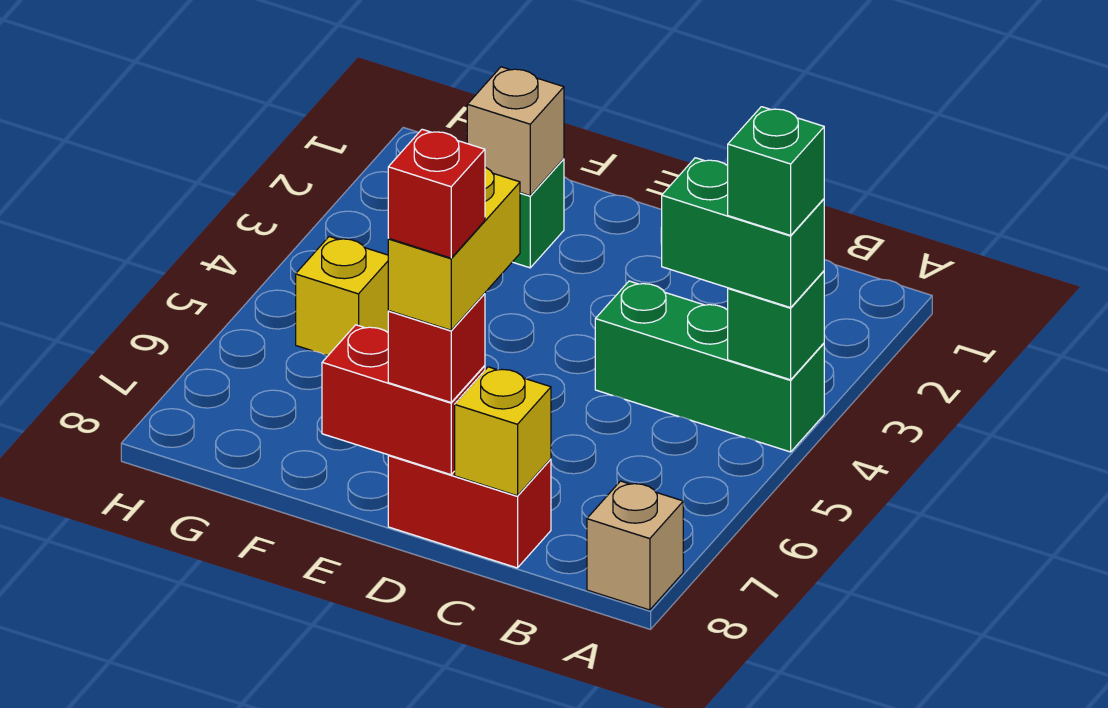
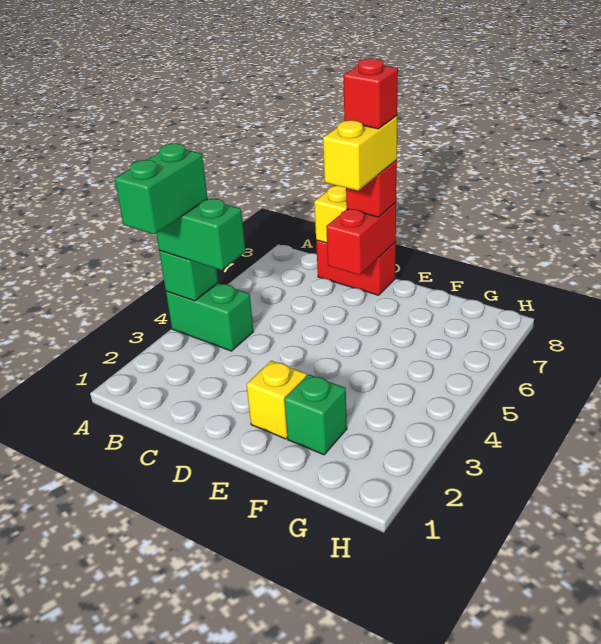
green 1x3 brick [595,281,824,452] -> green 1x2 brick [166,283,254,351]
green 1x1 brick [728,107,824,235] -> green 1x2 brick [115,143,208,234]
tan 1x1 brick [587,481,683,610] -> none
red 1x2 brick [322,325,485,475] -> red 1x2 brick turned to [326,202,396,275]
tan 1x1 brick [467,67,564,196] -> none
yellow 1x1 brick [296,236,388,356] -> yellow 1x1 brick moved to [247,361,307,439]

